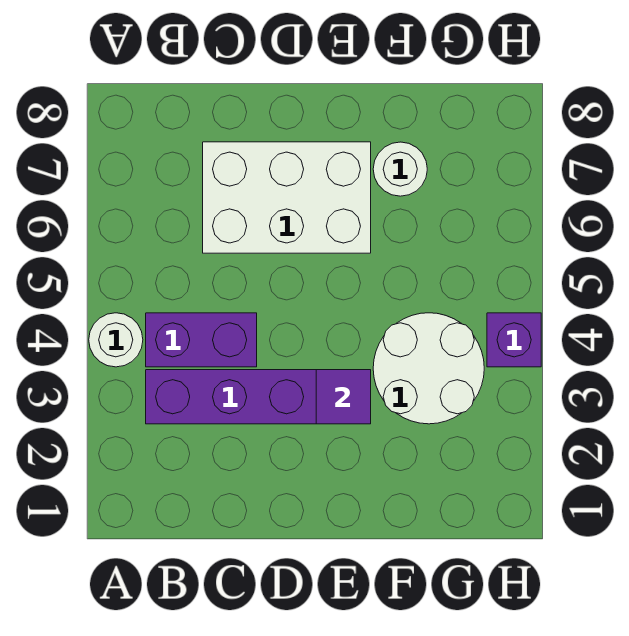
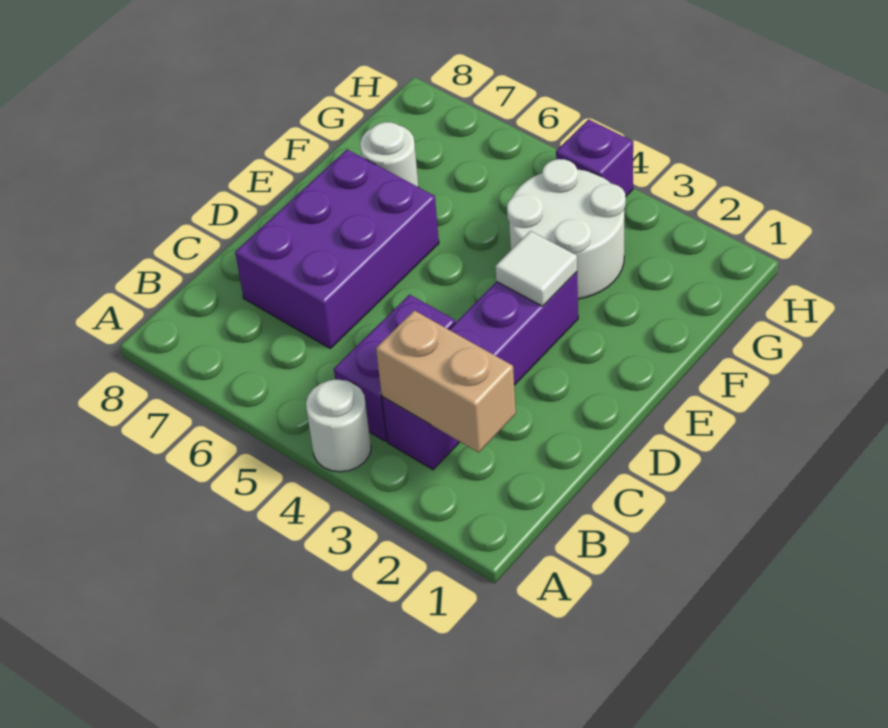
none -> tan 1x2 brick [376,310,516,452]
white 2x3 brick [203,142,371,253] -> purple 2x3 brick [235,150,439,348]
purple 1x1 tile [316,370,371,424] -> white 1x1 tile [495,231,577,306]

